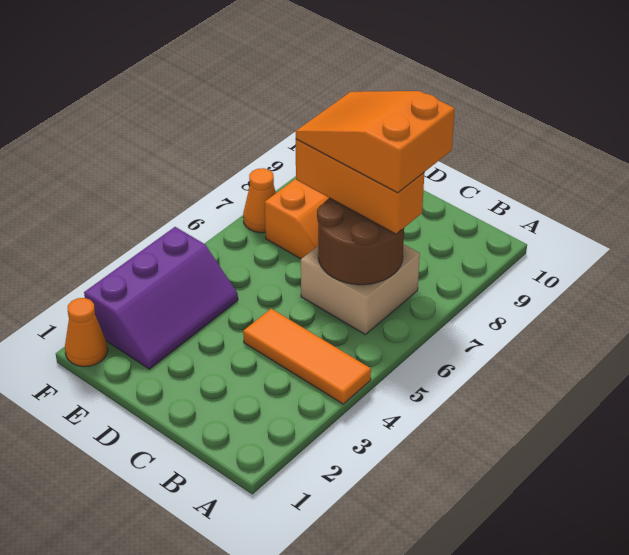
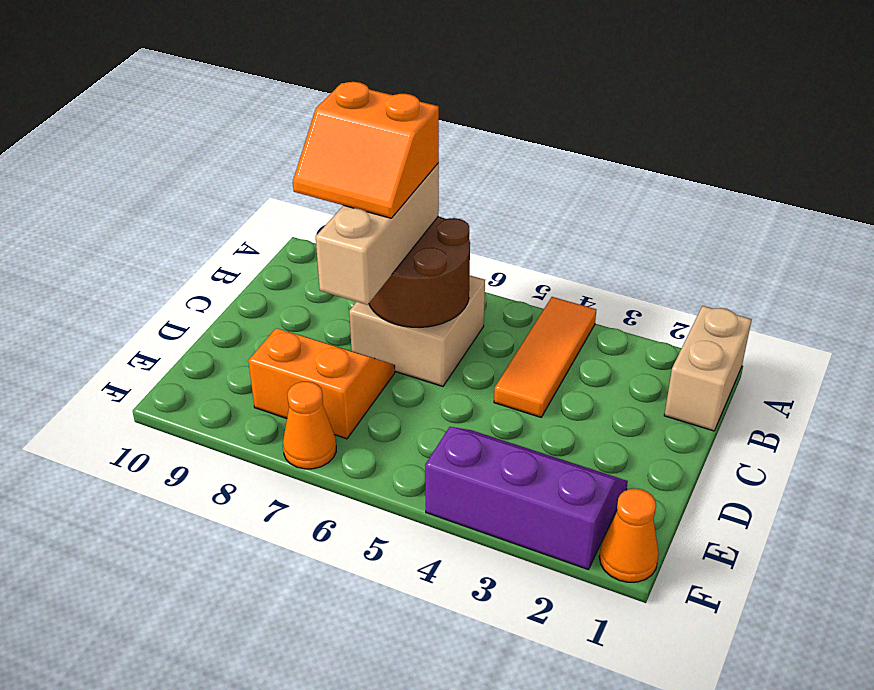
none -> tan 1x2 brick [664,306,752,431]
orange 1x3 brick [296,139,424,234] -> tan 1x3 brick [316,163,439,305]
orange 2x3 slope [295,91,455,193] -> orange 2x2 slope [293,82,439,218]

